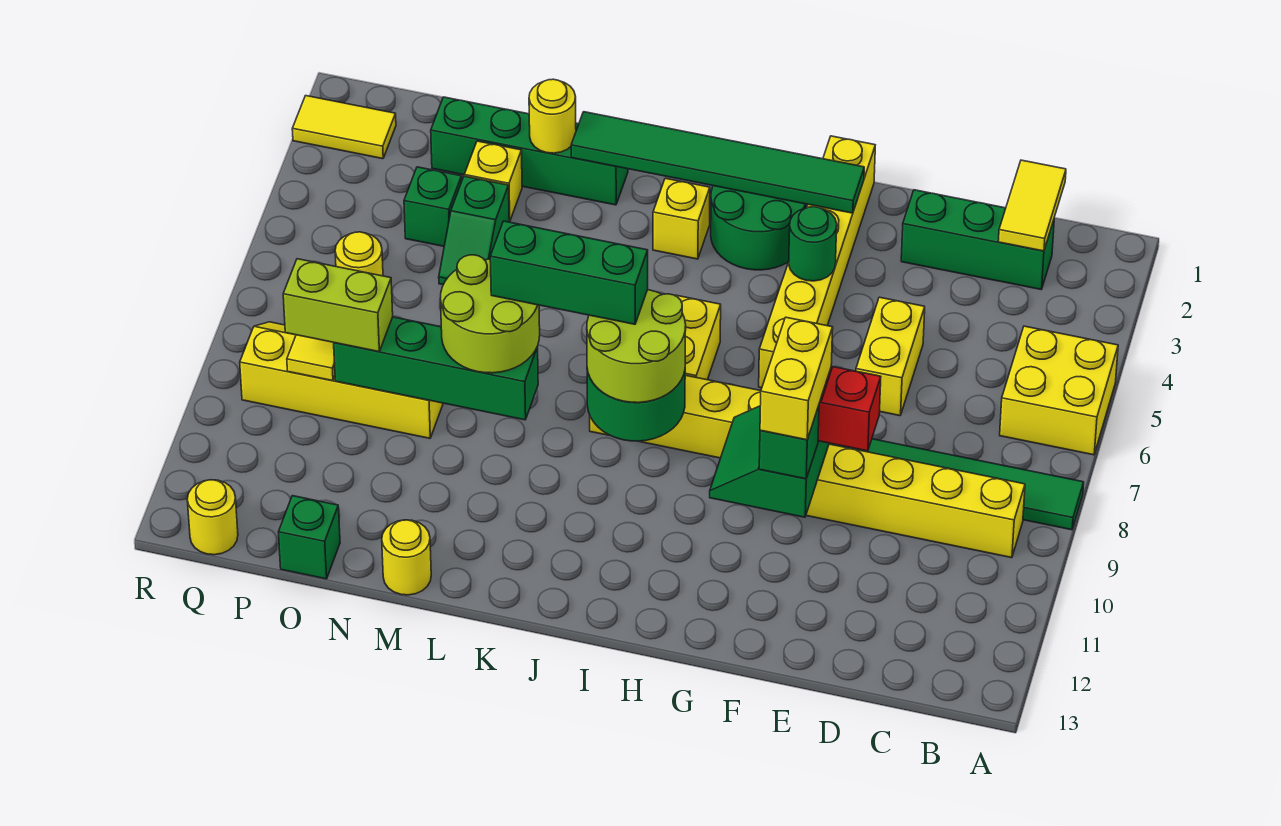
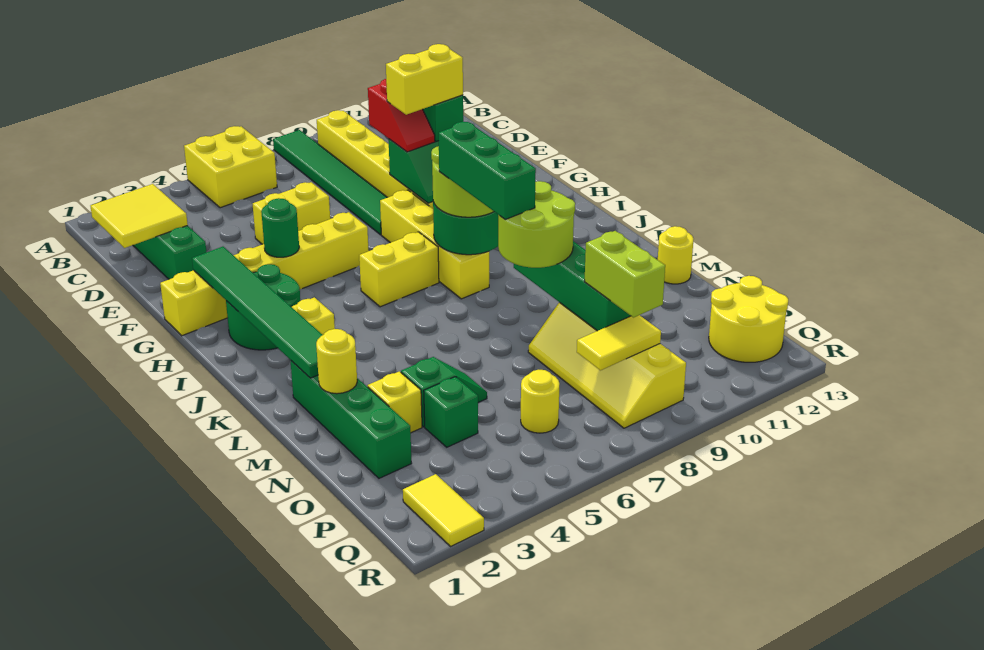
yellow 1x2 tile [998,160,1066,251] -> yellow 2x2 tile [91,184,188,248]
green 1x1 brick [278,496,340,579] -> none
yellow 1x1 round brick [187,480,238,555] -> yellow 2x2 round brick [709,276,788,362]

